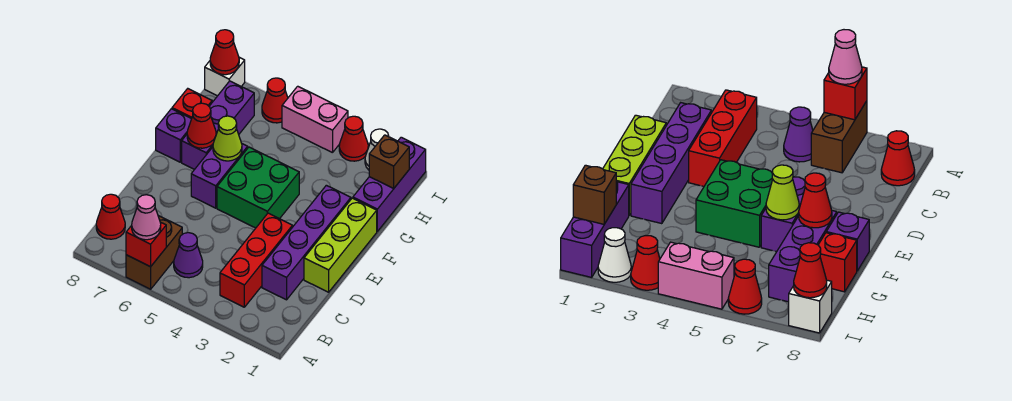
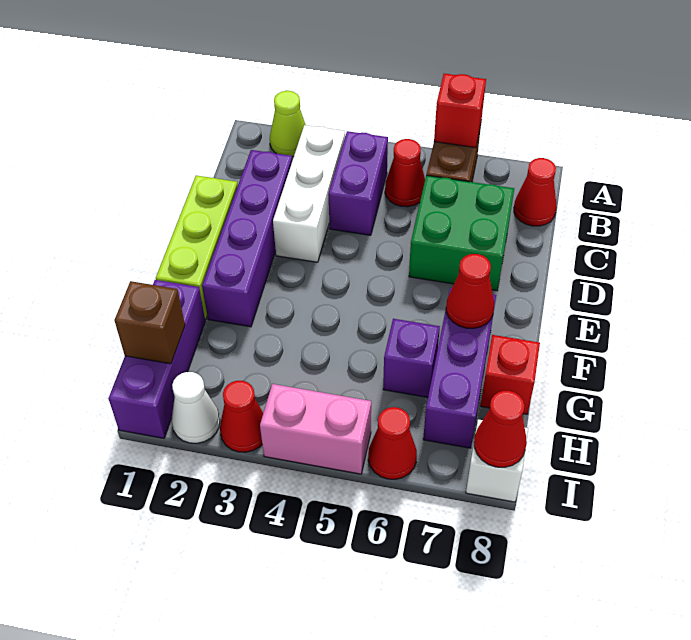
pink 1x1 cone [132,195,161,240] -> none
red 1x3 brick [220,213,293,307] -> white 1x3 brick [273,125,345,262]
purple 1x1 cone [174,233,203,278] -> red 1x1 cone [385,139,425,207]
green 2x2 brick [217,147,299,228] -> green 2x2 brick moved to [409,175,514,291]
purple 1x2 brick [191,144,248,208] -> purple 1x2 brick moved to [328,131,388,235]
lime 1x1 cone [213,116,242,161] -> lime 1x1 cone moved to [270,91,306,157]
purple 1x1 brick [156,109,191,162] -> purple 1x1 brick moved to [383,319,440,397]

